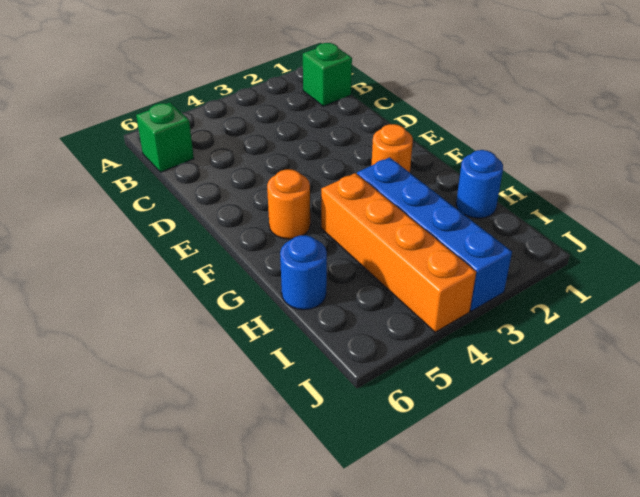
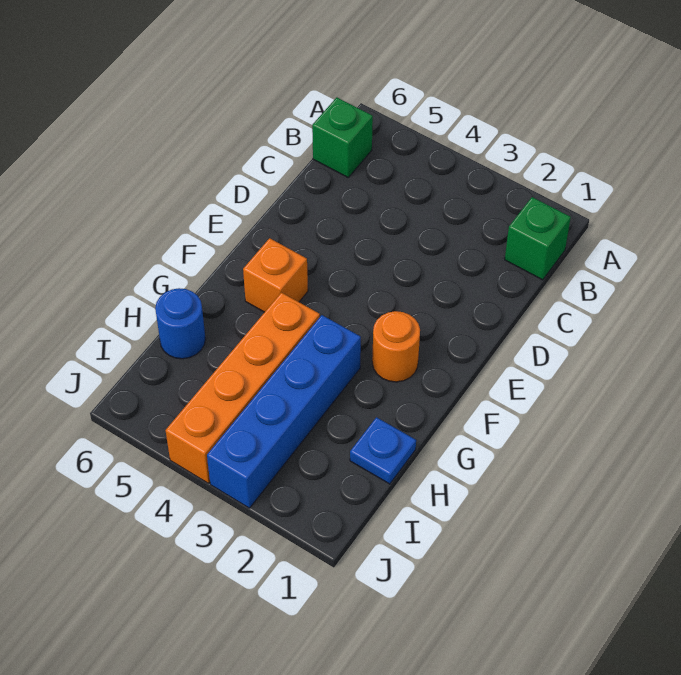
orange 1x1 round brick [267,169,310,239] -> orange 1x1 brick [243,238,308,312]
blue 1x1 round brick [456,150,503,218] -> blue 1x1 plate [350,417,416,484]

